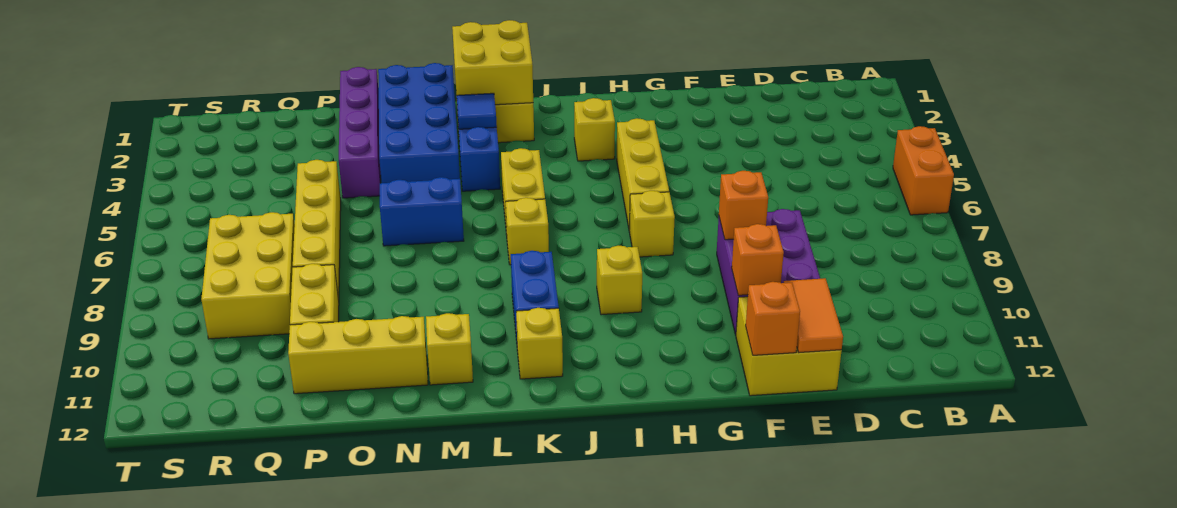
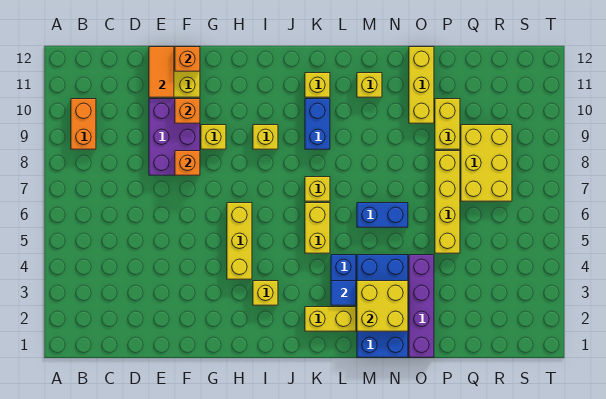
orange 1x2 brick [893,126,954,215] -> orange 1x2 brick moved to [71,99,96,149]
yellow 1x1 brick [629,191,675,257] -> yellow 1x1 brick moved to [201,125,226,149]
yellow 2x2 brick [452,20,533,105] -> yellow 2x2 brick moved to [357,281,408,331]
yellow 1x3 brick [288,316,428,394] -> yellow 1x3 brick turned to [409,47,434,123]

